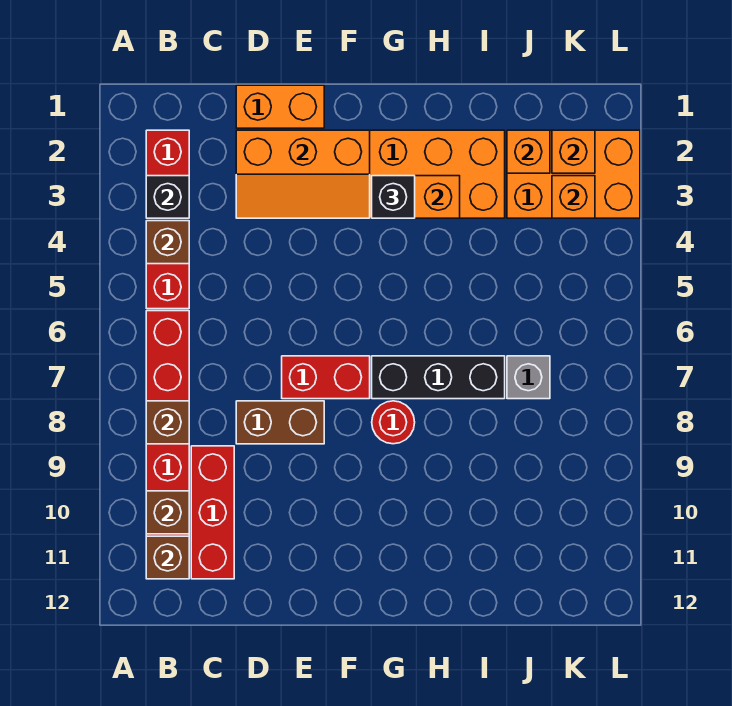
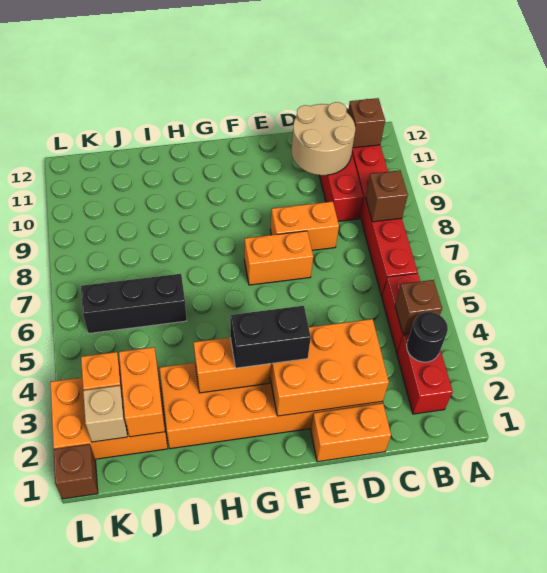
black 1x1 brick [146,176,189,218] -> black 1x1 round brick [407,312,448,362]
brown 1x1 brick [146,491,189,534] -> brown 1x1 brick moved to [54,444,98,499]
none -> tan 2x2 round brick [291,102,355,175]
orange 2x3 slope [236,130,370,218] -> orange 2x3 brick [270,319,389,416]
brown 1x2 brick [236,401,324,444] -> orange 1x2 brick [270,202,339,250]
red 1x2 brick [282,356,370,399] -> orange 1x2 brick [244,231,313,285]
black 1x1 brick [372,176,415,218] -> black 1x2 brick [230,306,311,368]
black 1x3 brick [372,356,505,399] -> black 1x3 brick moved to [81,274,187,334]
red 1x1 round brick [372,401,415,444] -> none
orange 1x1 brick [507,130,550,173] -> orange 1x2 brick [119,347,165,437]
grey 1x1 brick [507,356,550,399] -> none
orange 1x1 brick [552,130,595,173] -> tan 1x1 brick [83,386,127,442]

